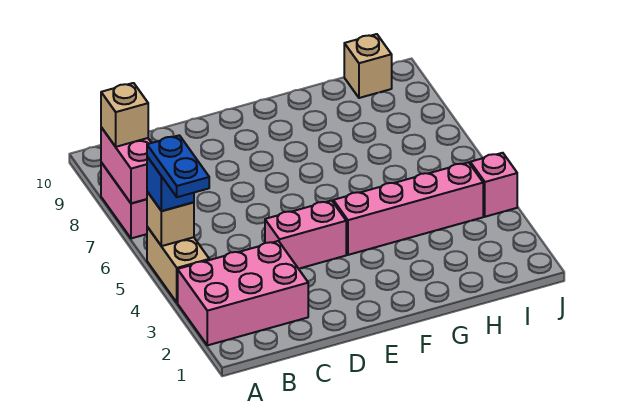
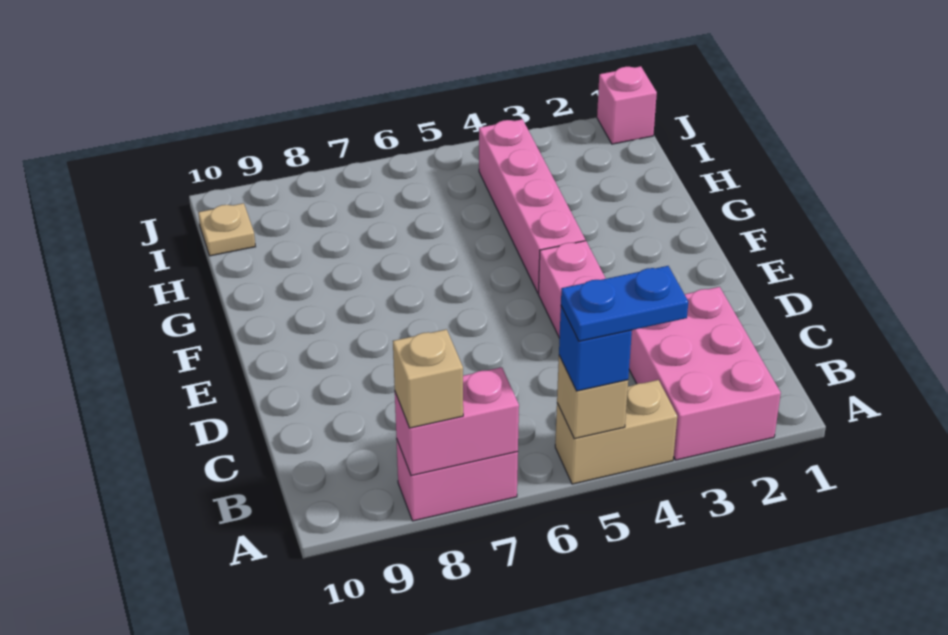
tan 1x1 brick [344,34,392,98] -> tan 1x1 plate [198,203,255,256]
pink 1x1 brick [470,153,517,217] -> pink 1x1 brick moved to [597,66,657,144]

